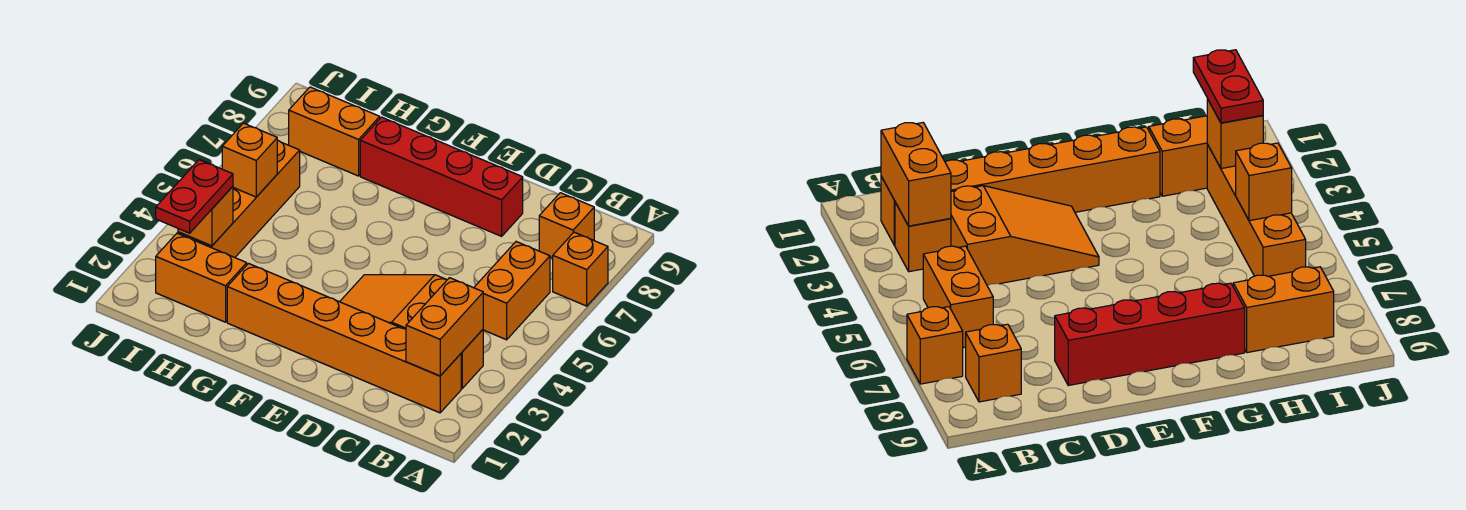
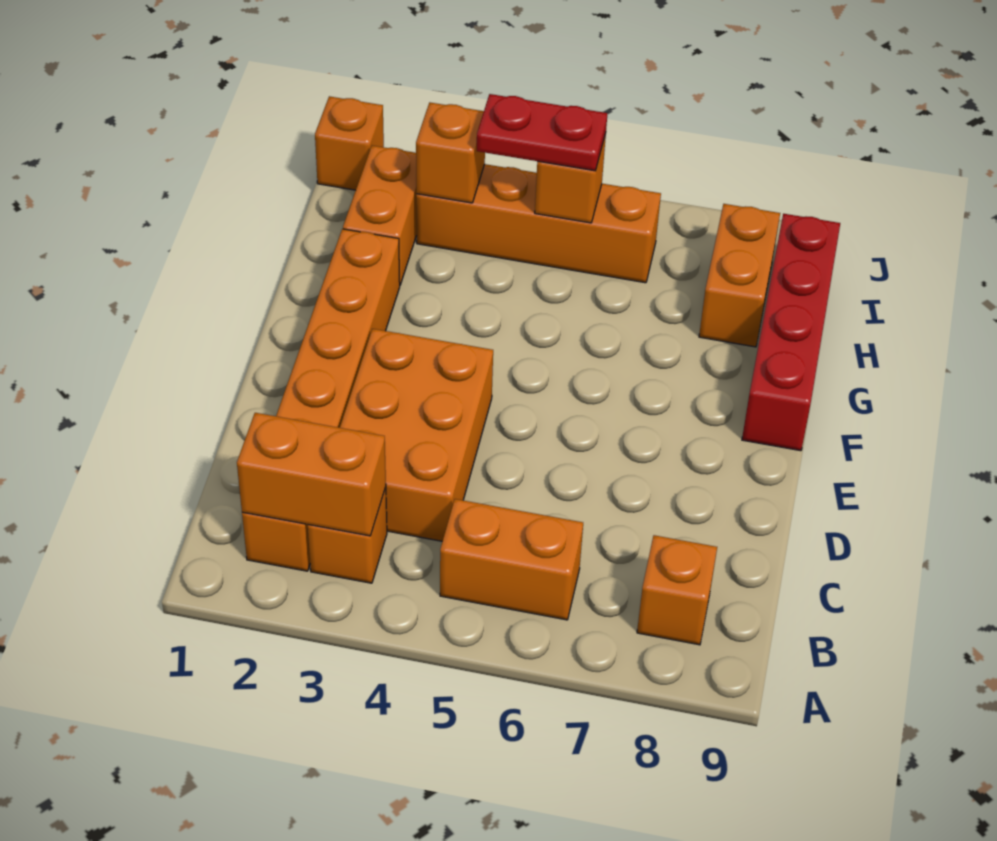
orange 1x1 brick [553,232,608,306] -> orange 1x1 brick moved to [315,96,384,190]
orange 2x3 slope [340,275,447,329] -> orange 2x3 brick [340,329,493,541]
red 1x4 brick [360,117,523,236] -> red 1x4 brick moved to [742,214,840,451]
red 1x2 plate [156,160,233,233] -> red 1x2 plate moved to [477,94,607,171]

